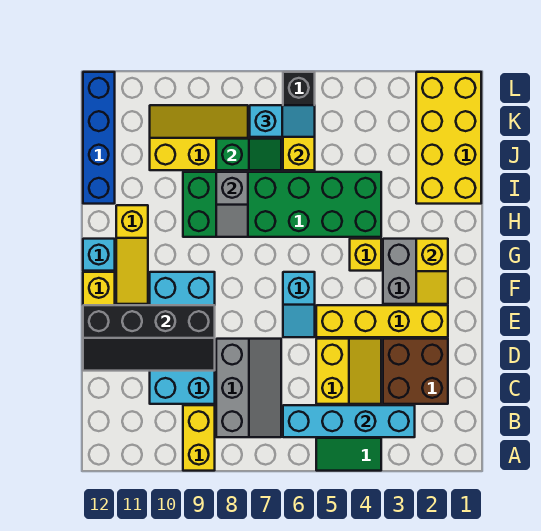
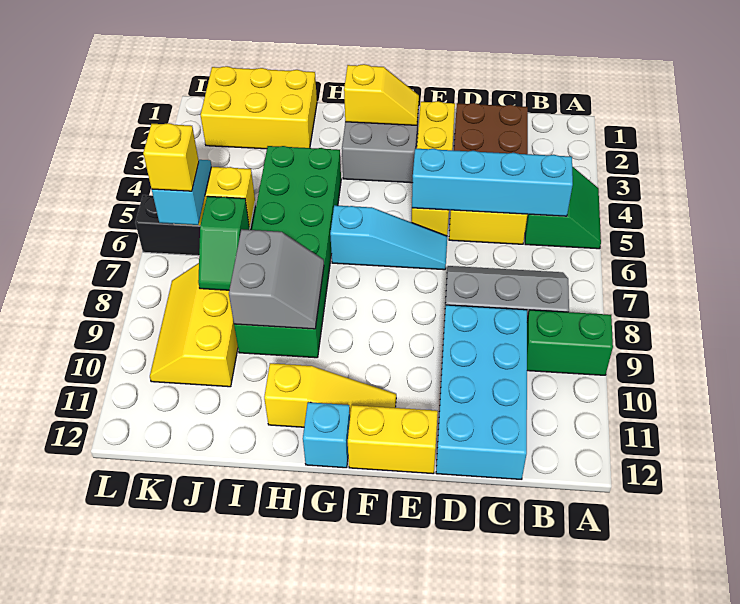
yellow 1x2 brick [183,405,215,471] -> green 1x2 brick [527,310,613,375]
cyan 1x4 brick [283,405,415,437] -> cyan 1x4 brick turned to [412,149,573,216]
cyan 2x4 brick [150,272,215,404] -> cyan 2x4 brick turned to [436,305,527,480]
black 2x4 slope [83,305,215,371] -> none
cyan 1x2 slope [283,272,315,337] -> cyan 1x3 slope [330,205,447,270]
yellow 1x1 brick [350,239,381,271] -> yellow 1x1 brick moved to [143,123,199,191]
grey 1x2 slope [216,172,248,237] -> grey 2x2 slope [229,229,324,329]
yellow 2x4 brick [416,72,481,204] -> yellow 2x3 brick [201,66,317,149]
blue 1x4 brick [83,72,115,204] -> none
green 1x2 slope [216,139,281,170] -> green 1x2 slope turned to [198,196,250,290]

